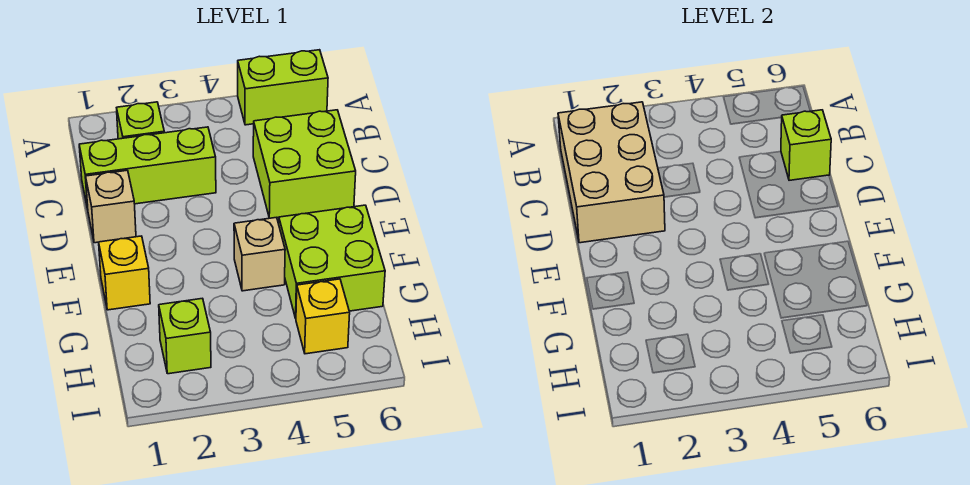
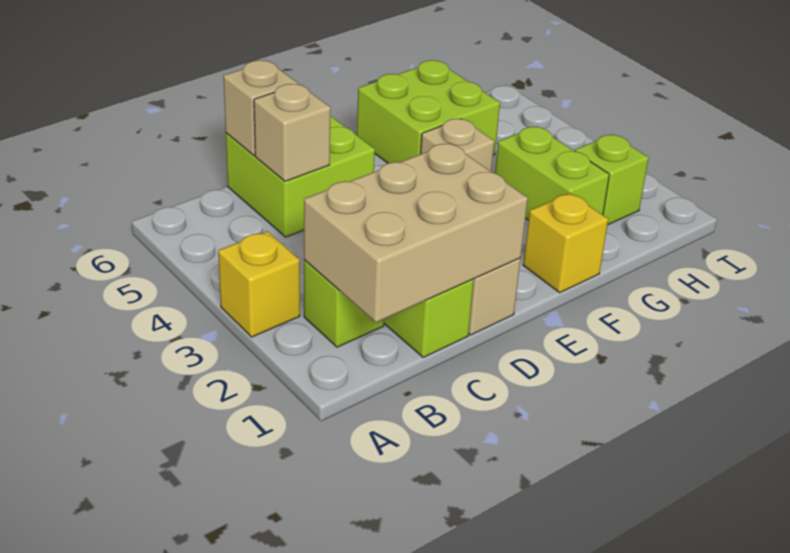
lime 1x2 brick [238,50,328,125] -> lime 1x2 brick moved to [495,126,609,220]
none -> tan 1x1 brick [254,84,331,182]
lime 1x1 brick [781,110,831,180] -> tan 1x1 brick [223,60,298,156]
yellow 1x1 brick [296,279,350,354] -> yellow 1x1 brick moved to [218,231,300,337]

